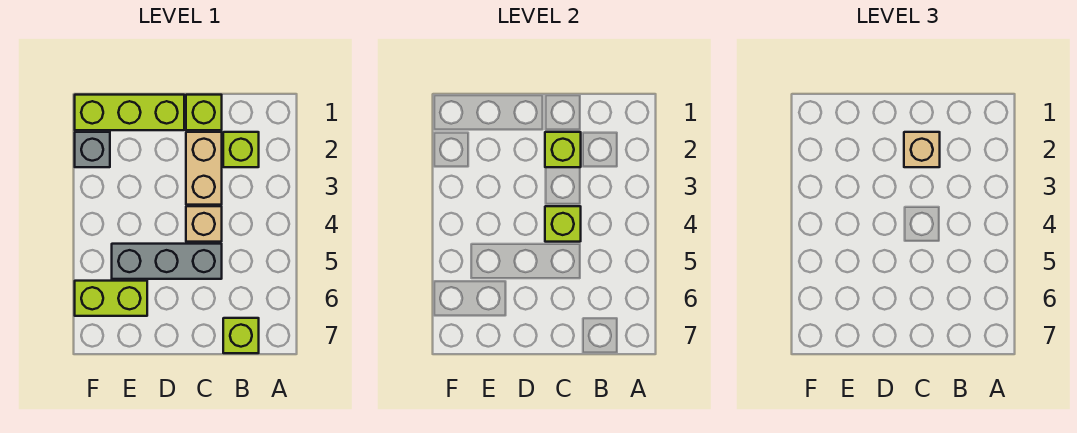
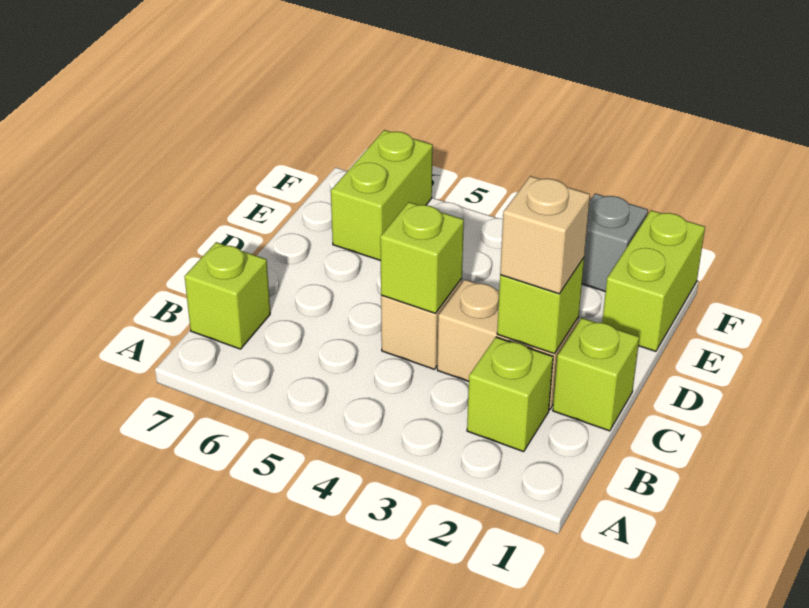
grey 1x3 brick [112,244,222,279] -> none
lime 1x3 brick [75,95,184,130] -> lime 1x2 brick [602,210,705,351]

